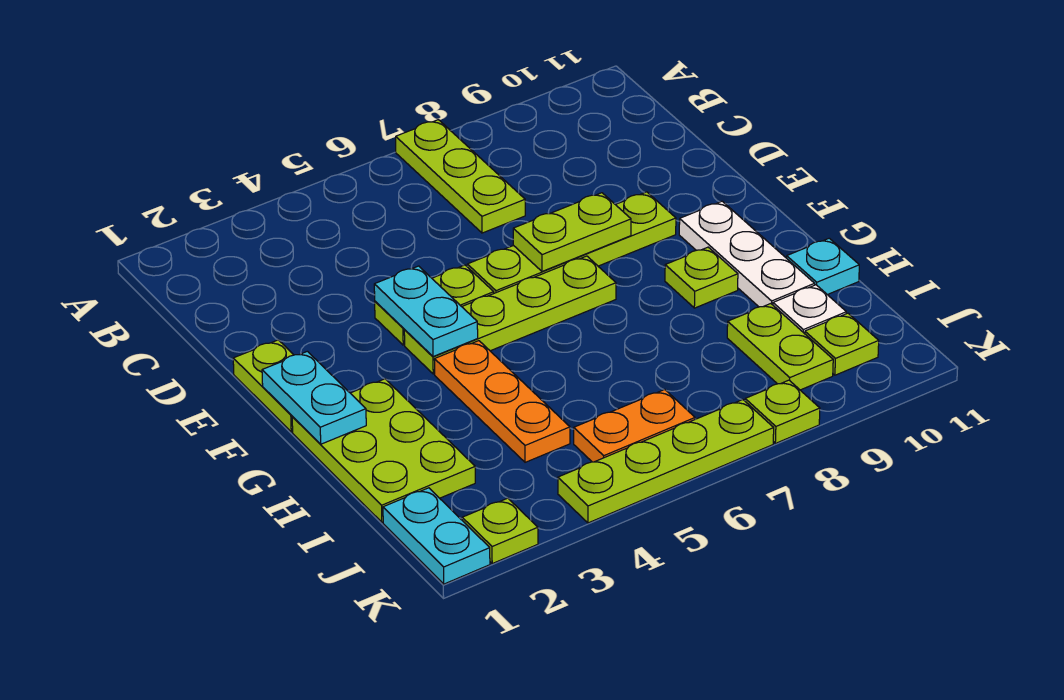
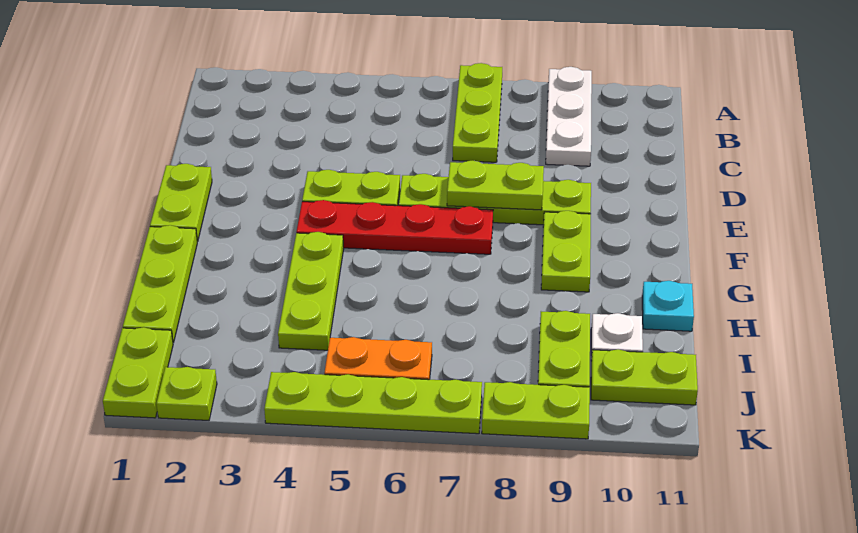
cyan 1x2 plate [374,266,478,357] -> none
cyan 1x2 plate [262,351,366,444] -> none
lime 1x4 plate [404,256,616,374] -> red 1x4 plate [297,200,493,254]
white 1x3 plate [679,201,815,307] -> white 1x3 plate moved to [546,67,592,166]
lime 2x3 plate [292,379,475,522] -> lime 1x3 plate [123,225,198,343]
orange 1x3 plate [434,341,570,462] -> lime 1x3 plate [278,232,344,350]
lime 1x1 plate [665,247,738,308] -> lime 1x2 plate [541,211,591,292]
cyan 1x2 plate [383,488,490,584] -> lime 1x2 plate [103,327,173,418]
lime 1x1 plate [805,313,879,375] -> lime 1x2 plate [591,349,698,405]
lime 1x1 plate [745,380,820,443] -> lime 1x2 plate [482,382,590,439]

